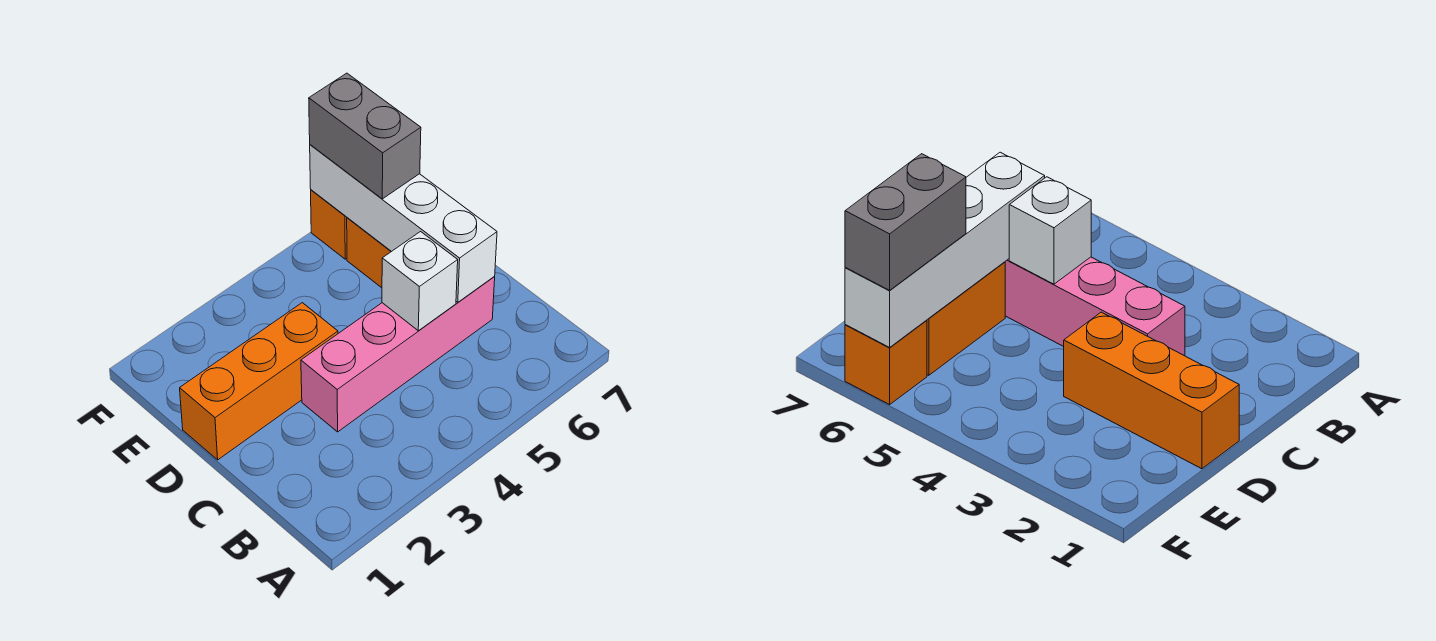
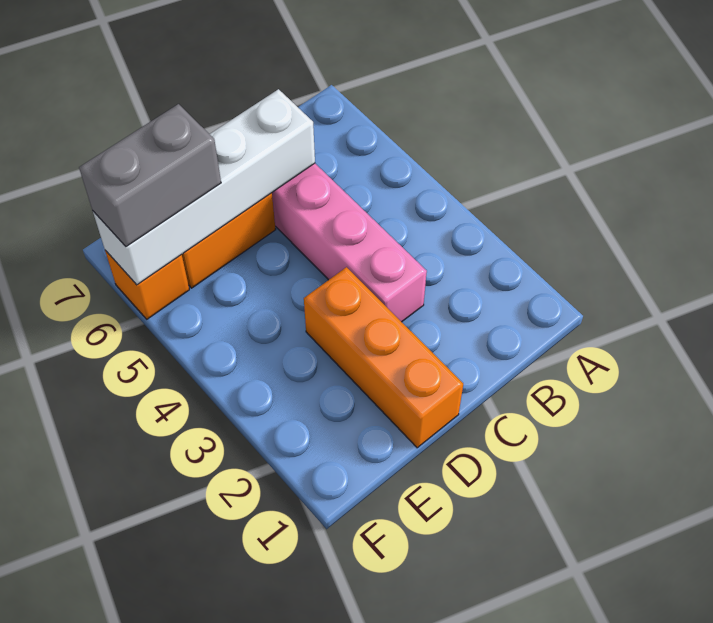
white 1x1 brick [382,232,458,331] -> none

